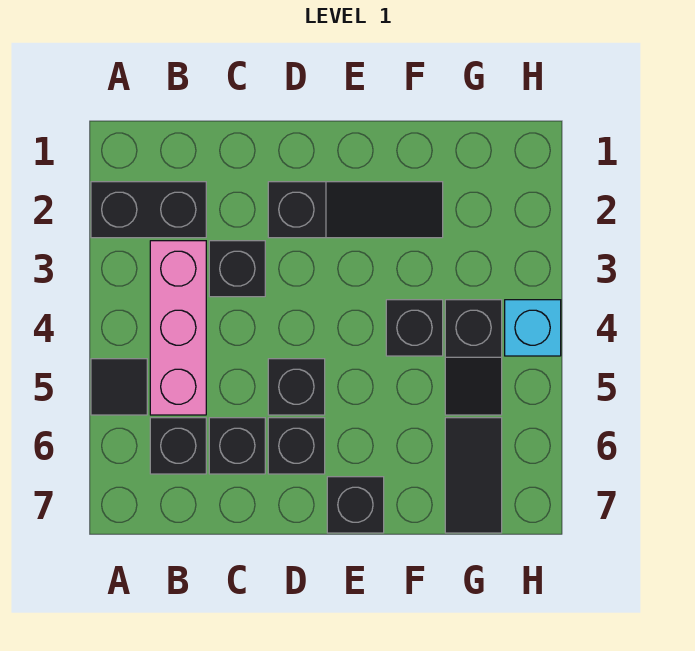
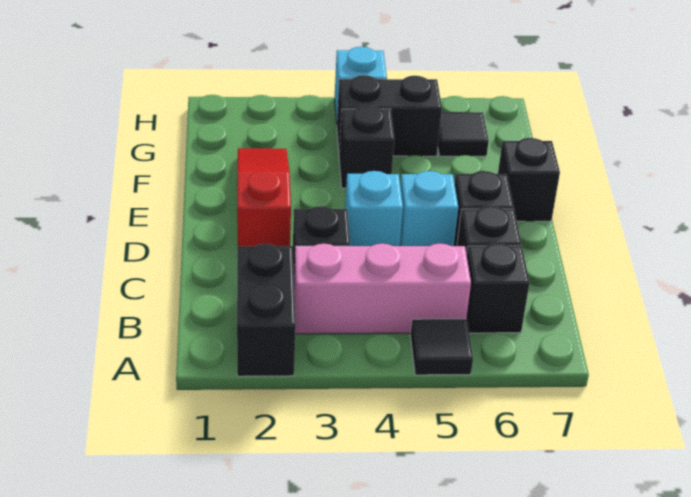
black 1x3 slope [268,182,443,238] -> red 1x3 slope [237,148,291,246]
none -> cyan 1x1 brick [345,171,403,246]
black 1x1 brick [268,359,325,415] -> cyan 1x1 brick [400,171,458,246]
black 1x2 slope [445,300,502,415] -> black 1x2 brick [337,75,442,156]
black 1x2 tile [445,418,502,533] -> black 1x1 tile [438,112,489,156]

